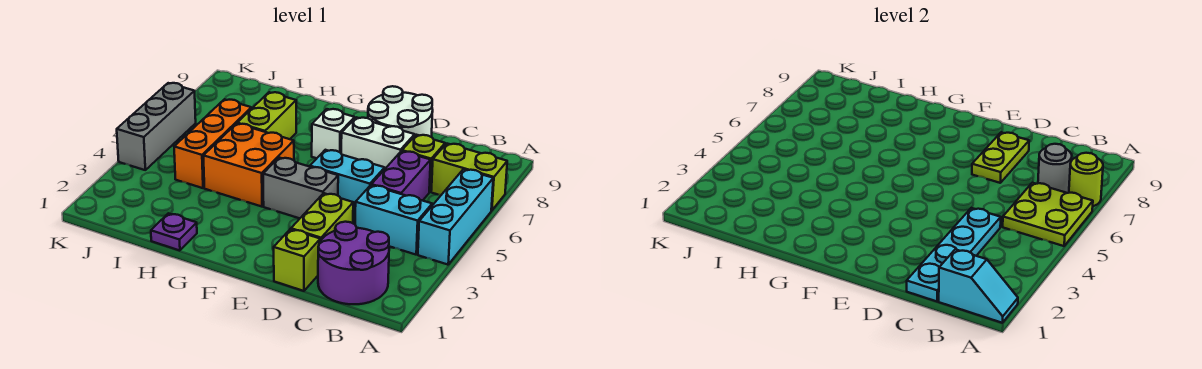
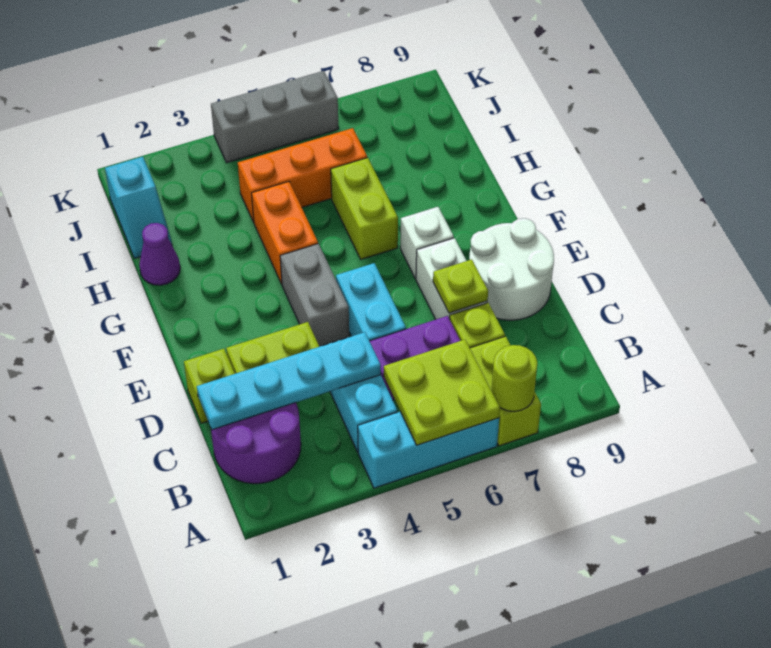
cyan 1x2 slope [939,249,1018,323] -> cyan 1x2 slope moved to [105,157,172,258]
grey 1x1 round brick [1038,144,1072,193] -> none
lime 1x2 plate [972,132,1029,183] -> lime 1x1 plate [433,259,488,313]
orange 2x2 brick [203,124,294,207] -> orange 1x2 brick [252,182,318,284]
purple 1x1 plate [151,213,197,251] -> purple 1x1 cone [139,223,180,285]
lime 1x2 brick [237,92,296,139] -> lime 1x2 brick turned to [331,158,398,259]

